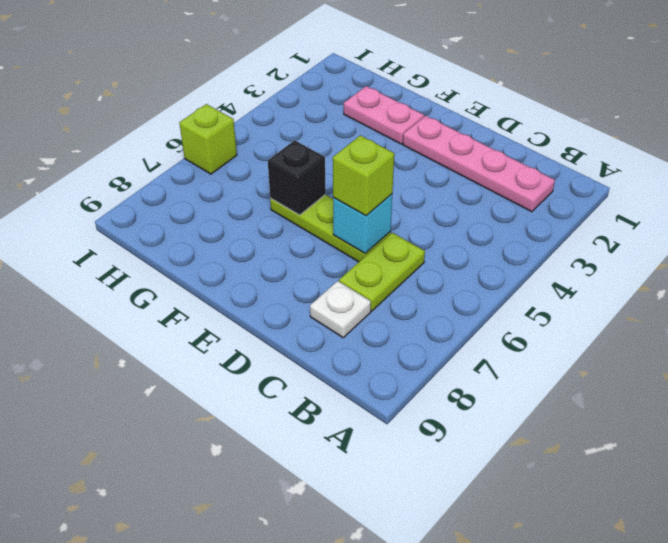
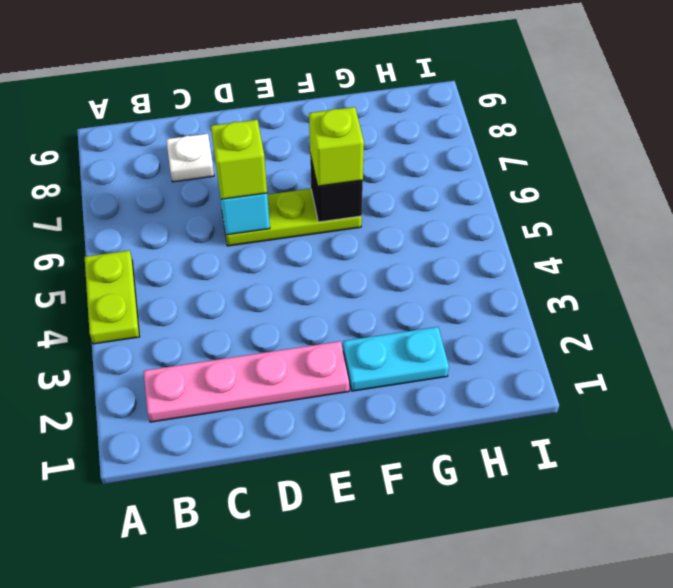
lime 1x2 plate [339,233,425,311] -> lime 1x2 plate moved to [85,250,140,344]
pink 1x2 plate [344,86,424,144] -> cyan 1x2 plate [343,327,449,391]
lime 1x1 brick [180,104,237,174] -> lime 1x1 brick moved to [309,107,364,186]

